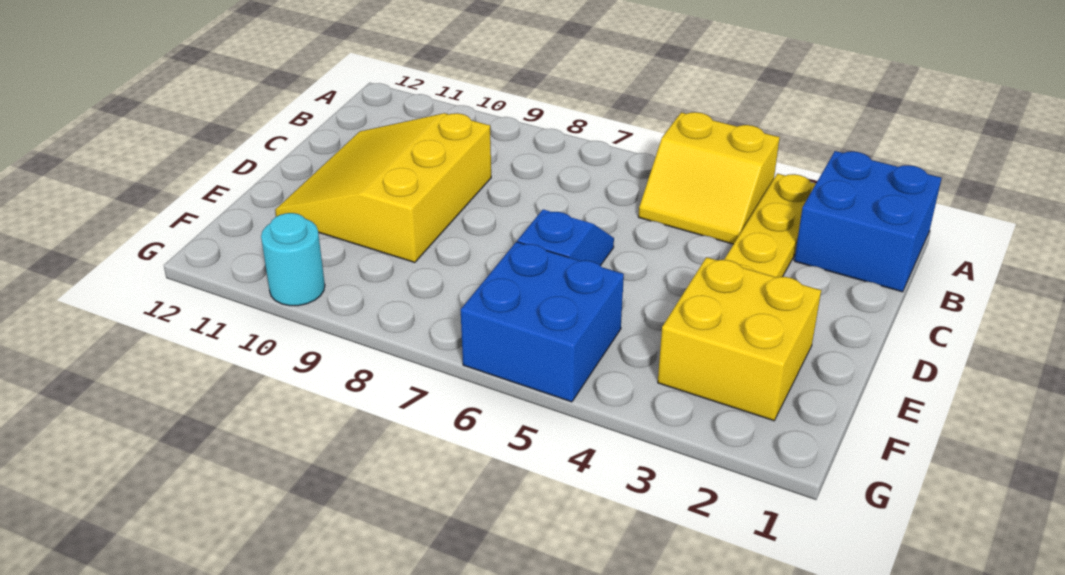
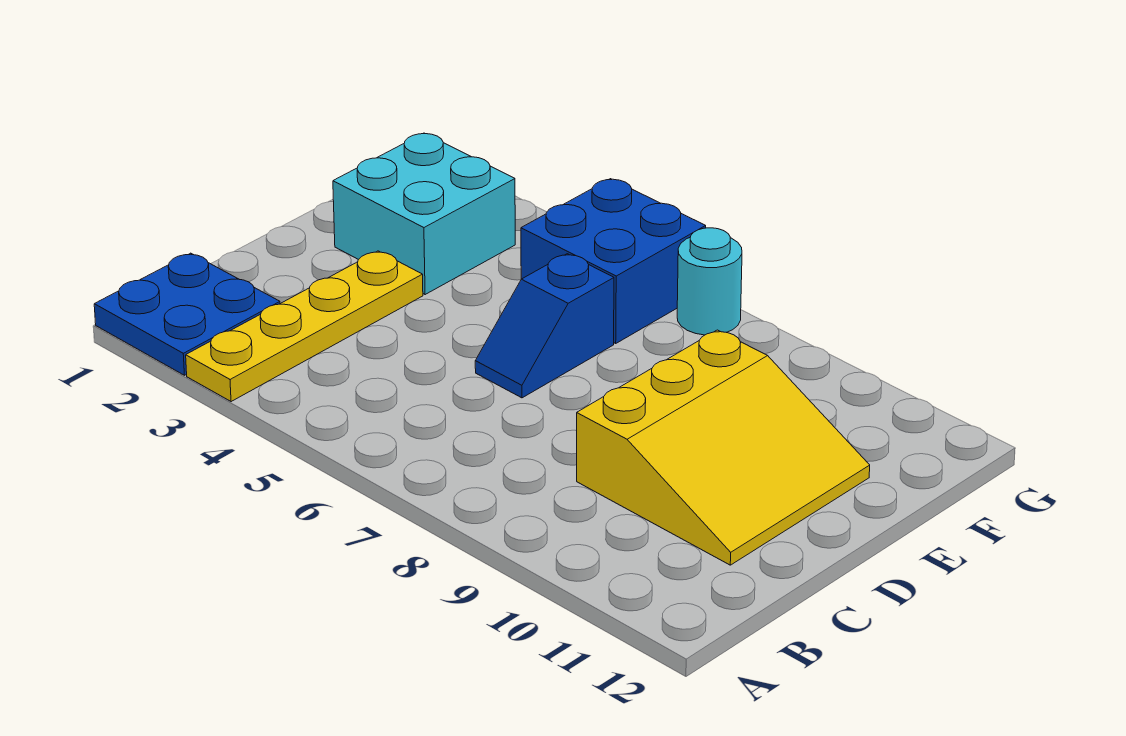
blue 2x2 brick [794,151,942,292] -> blue 2x2 plate [94,253,280,375]
yellow 2x2 slope [638,112,780,244] -> none
yellow 2x2 brick [658,257,821,421] -> cyan 2x2 brick [333,133,515,295]
cyan 1x1 round brick [261,213,325,306] -> cyan 1x1 round brick moved to [677,228,742,335]

